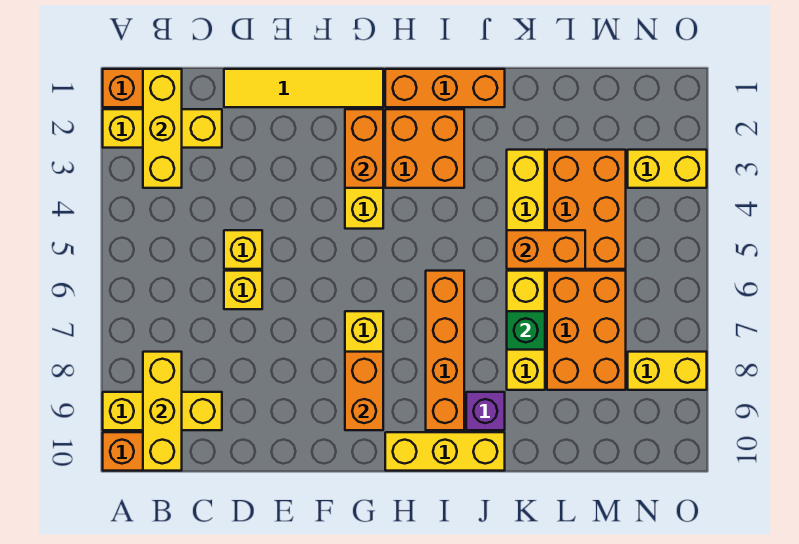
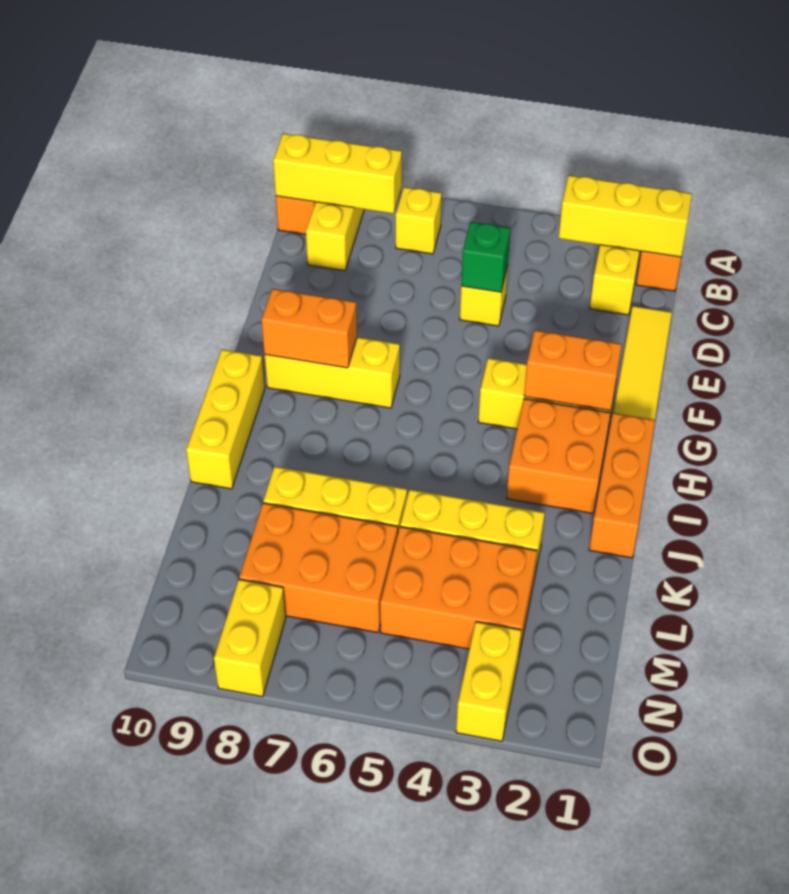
yellow 1x1 brick [224,271,262,309] -> yellow 1x1 brick moved to [396,187,441,254]
orange 1x4 brick [426,271,464,430] -> none
purple 1x1 brick [466,392,505,430] -> none
orange 1x2 brick [507,230,585,269] -> none
green 1x1 brick [507,311,545,350] -> green 1x1 brick moved to [461,222,511,292]

